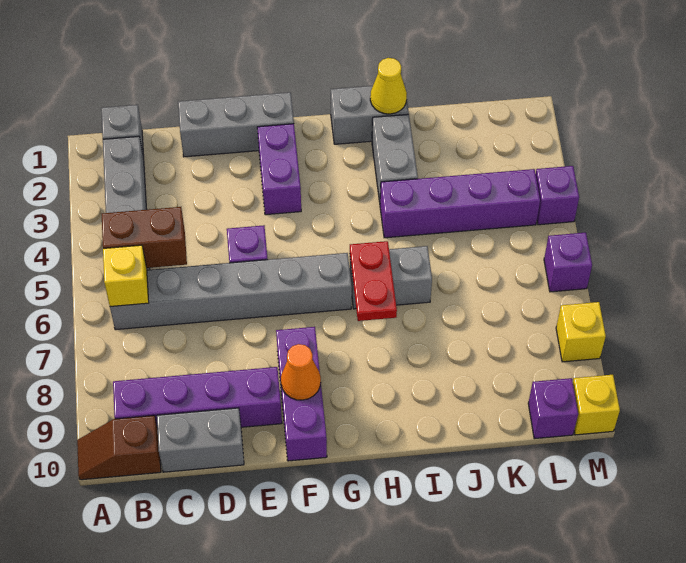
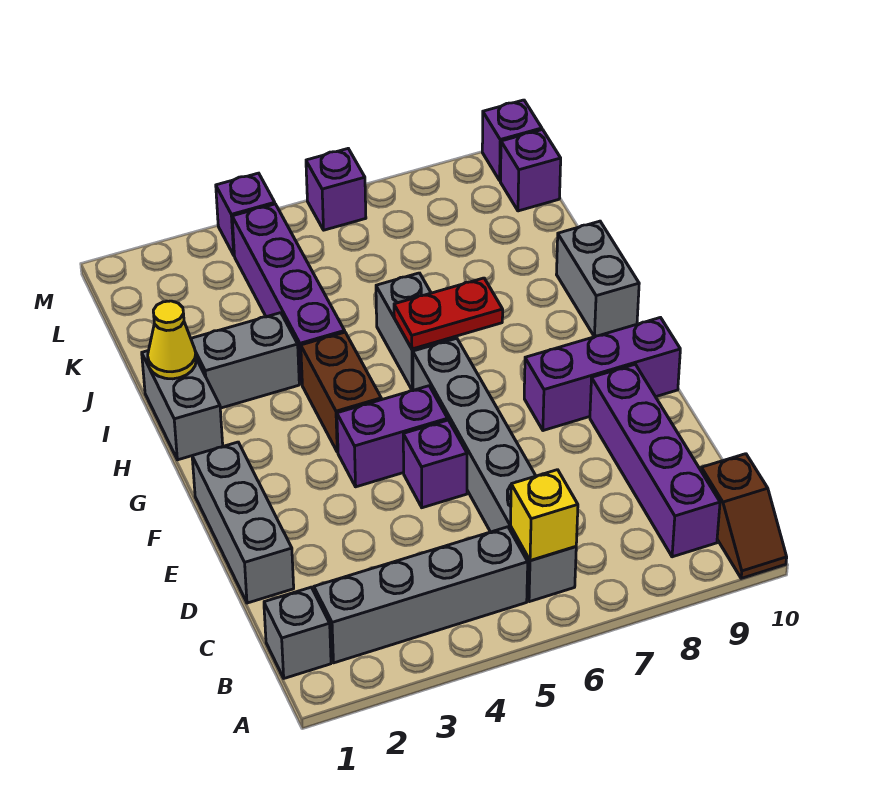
brown 1x2 brick [102,207,187,268] -> brown 1x2 brick moved to [301,332,381,452]
grey 1x2 brick [157,408,244,472] -> grey 1x2 brick moved to [557,221,639,337]
purple 1x2 brick [257,124,301,215] -> purple 1x2 brick moved to [337,386,448,487]
orange 1x1 cone [281,344,321,400] -> none
yellow 1x1 brick [556,302,606,362] -> none
yellow 1x1 brick [573,375,620,435] -> purple 1x1 brick [482,100,542,181]

